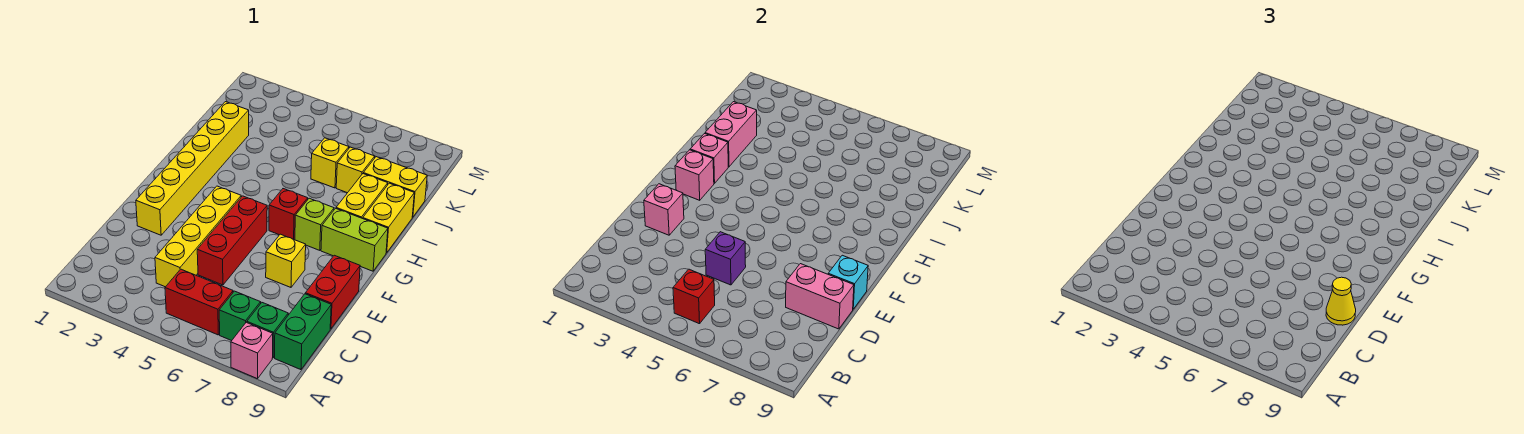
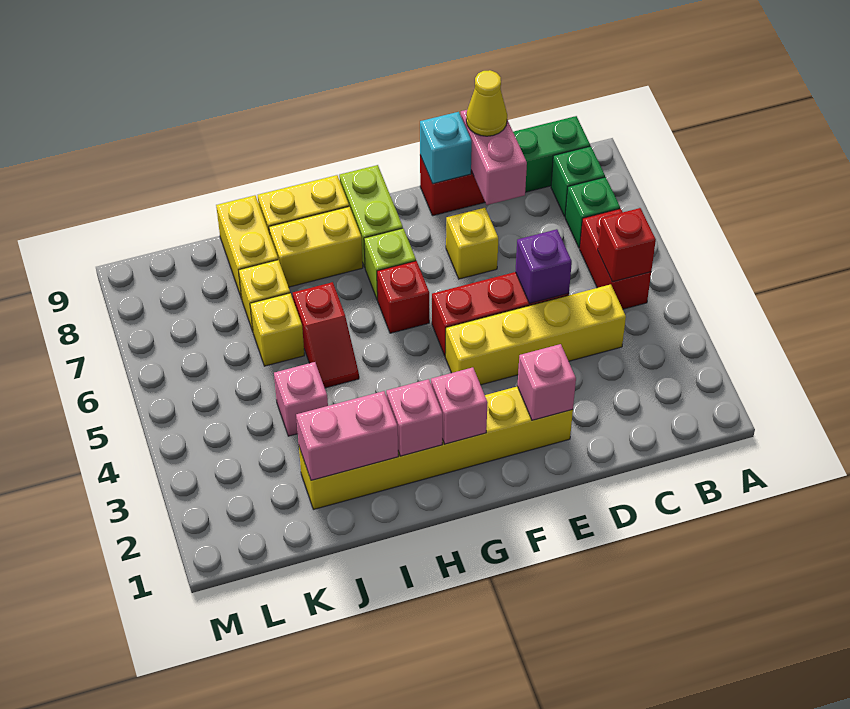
pink 1x1 brick [231,322,273,379] -> pink 1x1 brick moved to [274,362,328,436]
none -> red 1x2 slope [293,282,359,388]

